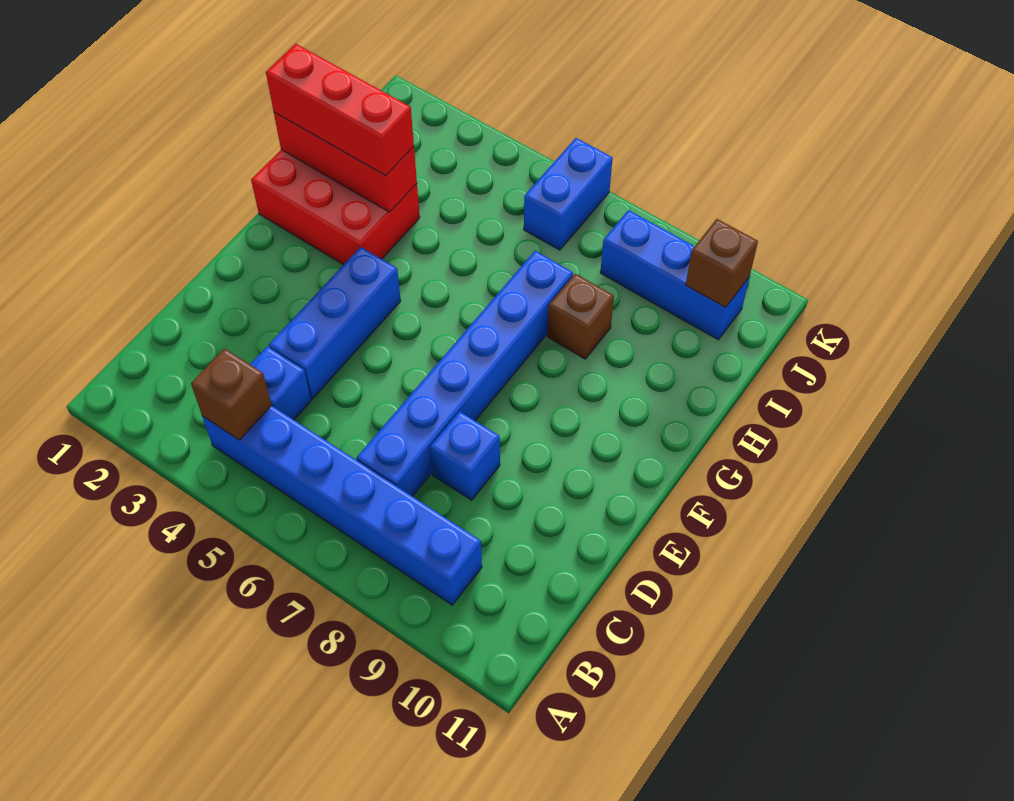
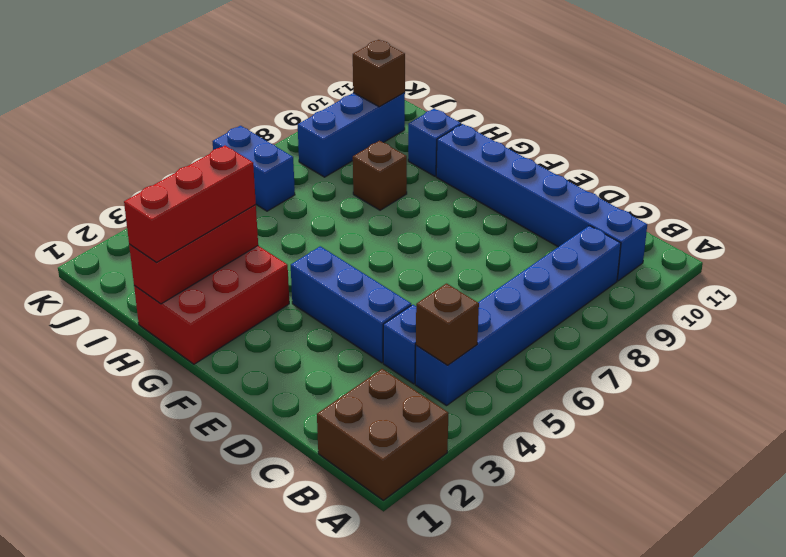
none -> brown 2x2 brick [317,369,449,500]
blue 1x6 brick [357,251,573,496] -> blue 1x6 brick moved to [436,124,647,281]
blue 1x1 brick [430,411,500,500] -> blue 1x1 brick moved to [408,109,461,176]

